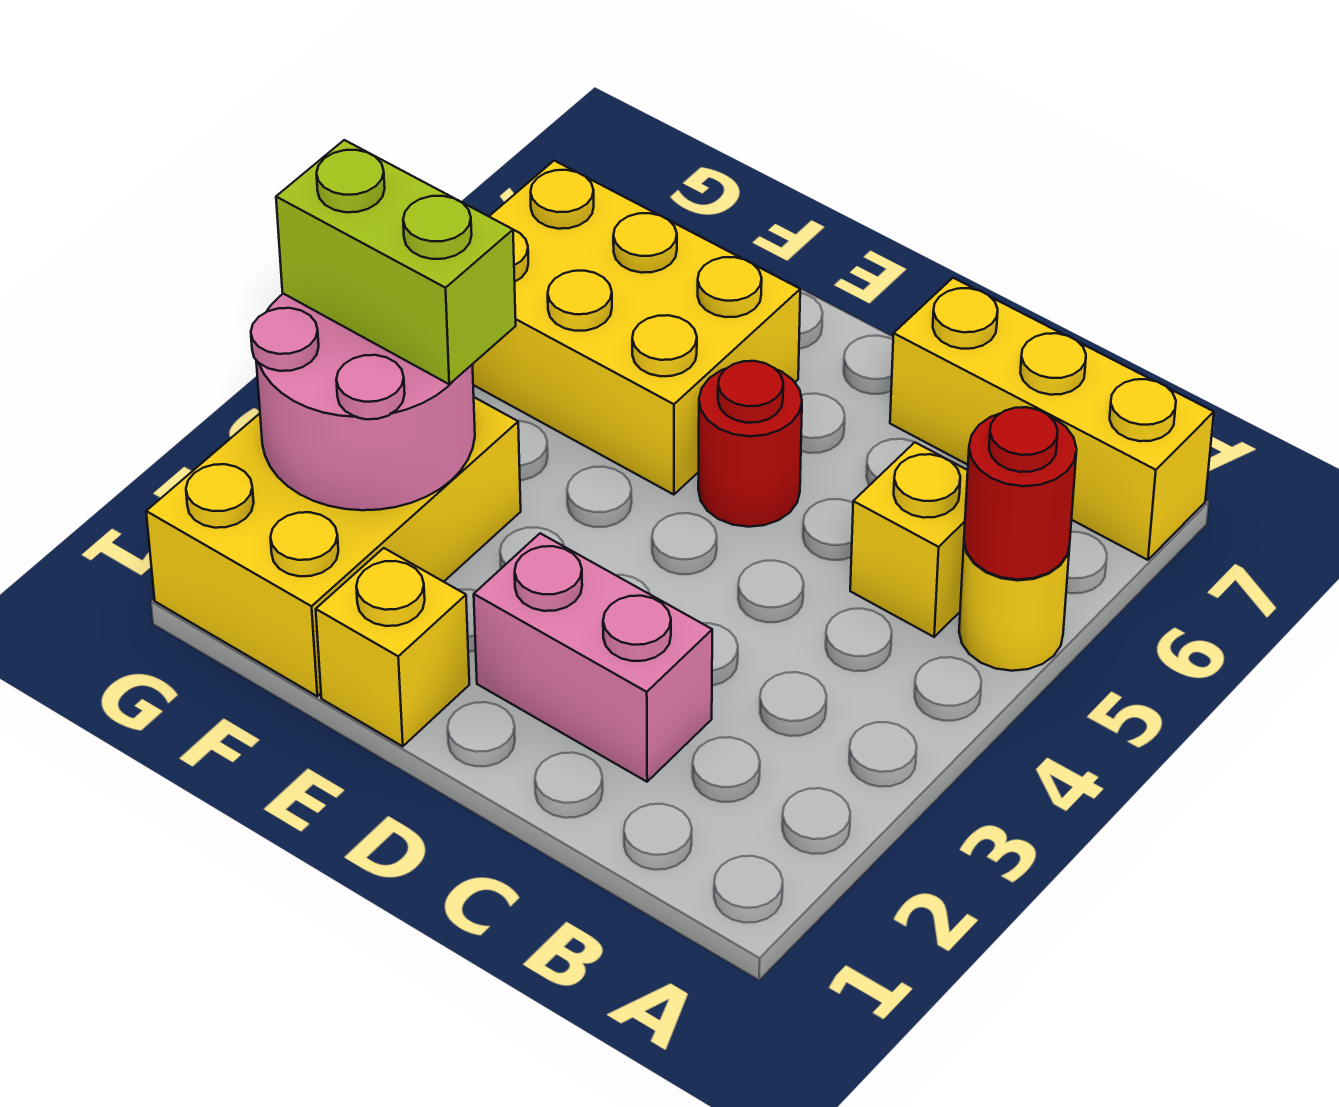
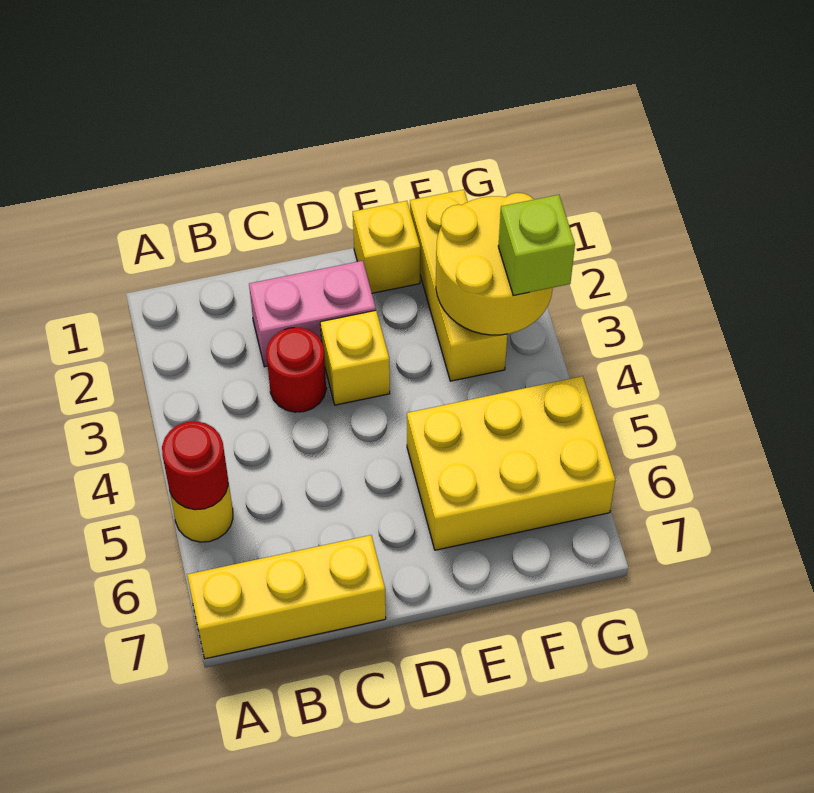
yellow 1x1 brick [850,442,968,637] -> yellow 1x1 brick moved to [320,310,390,405]
red 1x1 round brick [698,361,802,527] -> red 1x1 round brick moved to [266,327,326,412]
yellow 2x3 brick [146,397,521,696] -> yellow 1x3 brick [410,190,507,381]
pink 2x2 round brick [251,294,475,510] -> yellow 2x2 round brick [436,193,553,335]
lime 1x2 brick [276,140,516,384] -> lime 1x1 brick [498,195,575,296]

